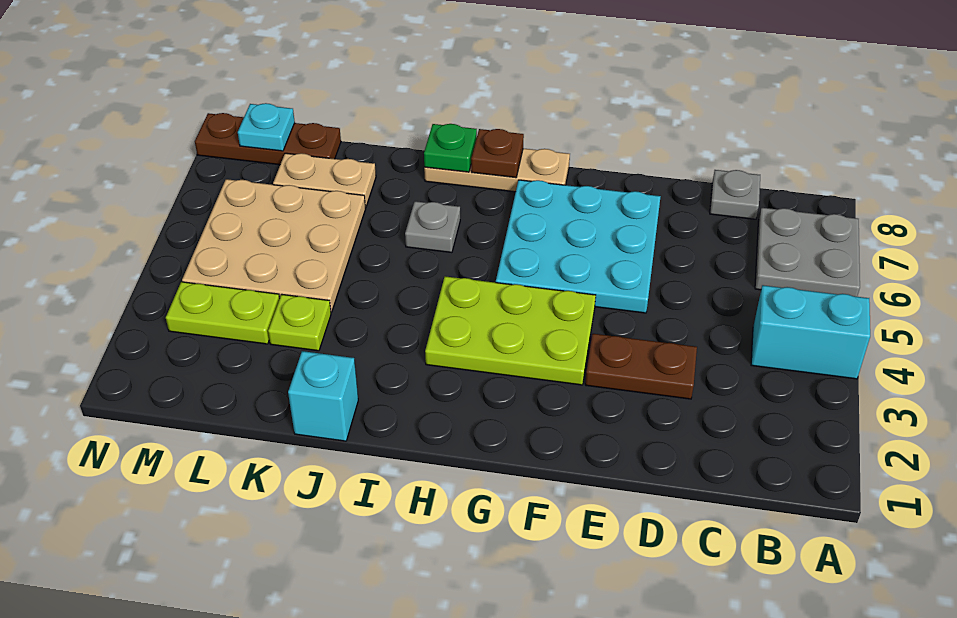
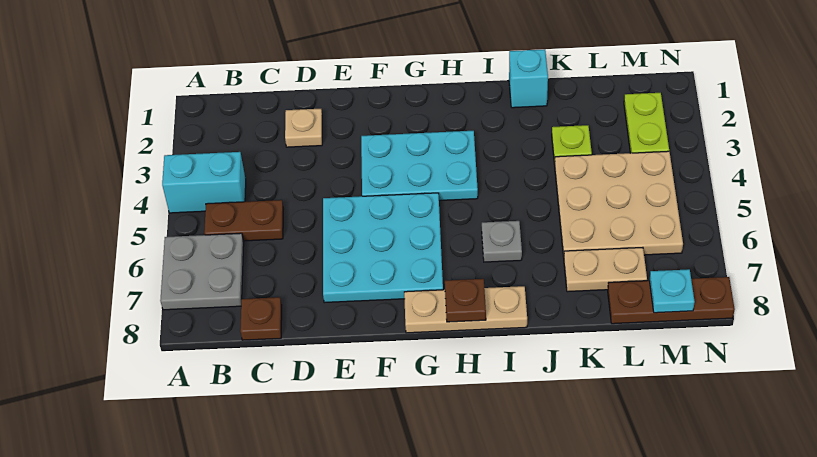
grey 1x1 plate [710,170,760,219] -> brown 1x1 plate [240,297,282,340]
none -> tan 1x1 plate [285,109,322,147]
brown 1x2 plate [585,334,697,399] -> brown 1x2 plate moved to [204,200,284,241]
lime 2x3 plate [425,276,596,385] -> cyan 2x3 plate [361,131,478,201]
green 1x1 plate [424,124,477,172] -> none
lime 1x2 plate [166,282,280,344] -> lime 1x2 plate turned to [624,93,669,153]

